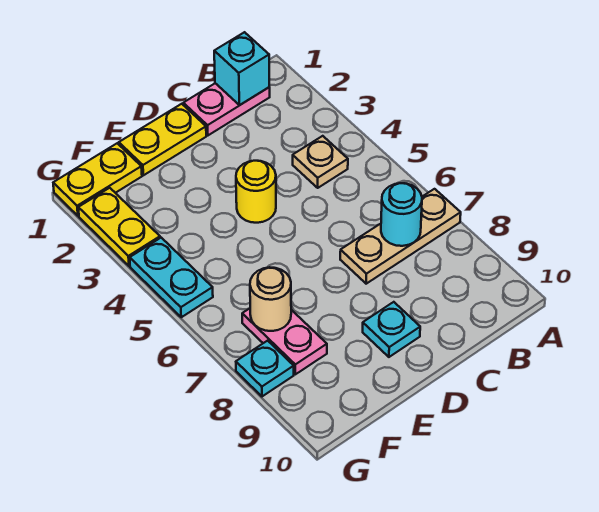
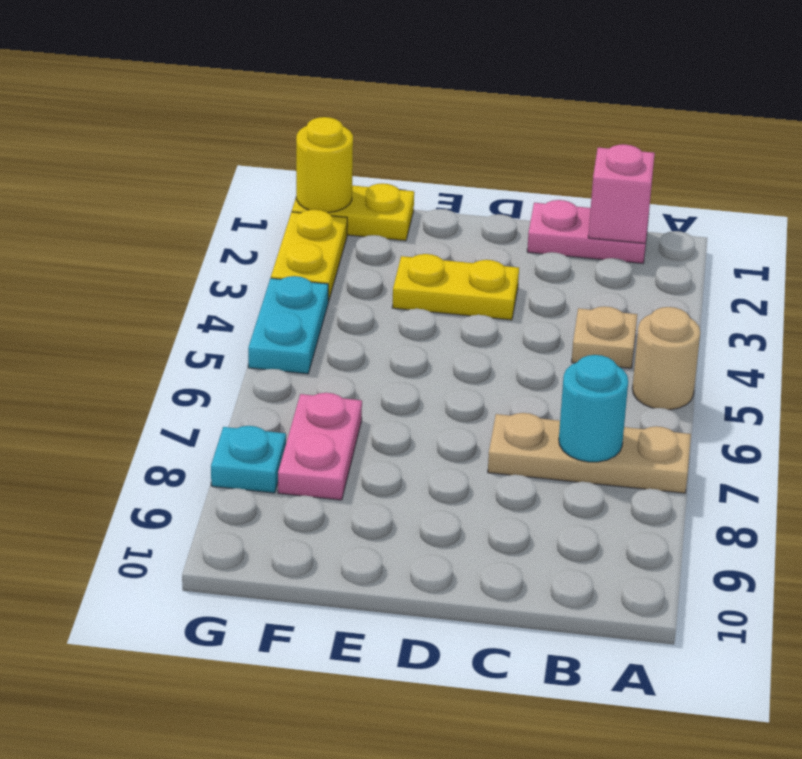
cyan 1x1 brick [214,32,269,105] -> pink 1x1 brick [588,144,655,243]
yellow 1x2 plate [119,104,206,175] -> yellow 1x2 plate moved to [392,254,519,320]
yellow 1x1 round brick [236,161,276,223] -> yellow 1x1 round brick moved to [296,117,353,213]
cyan 1x1 plate [363,302,420,357] -> none
tan 1x1 round brick [250,267,291,331] -> tan 1x1 round brick moved to [632,307,700,410]

